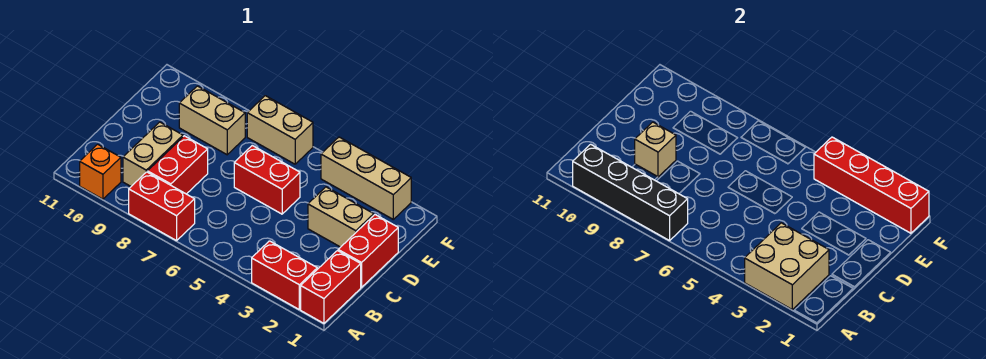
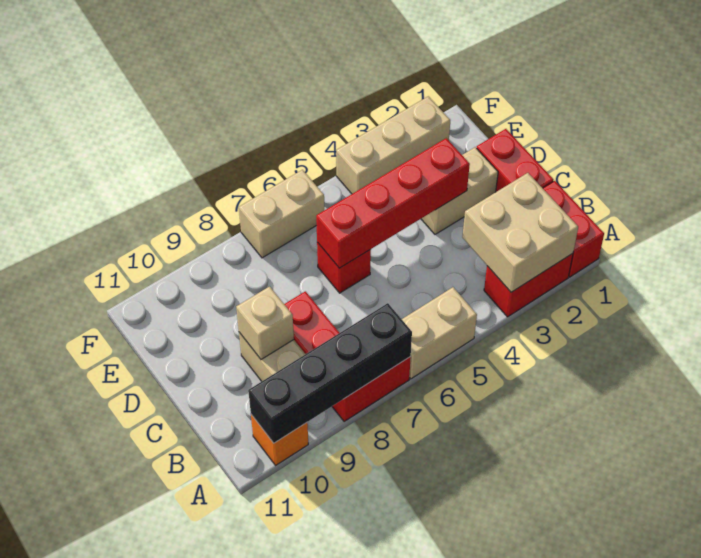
red 1x2 brick [234,146,300,214] -> red 1x1 brick [317,242,371,293]
tan 1x2 brick [179,86,245,155] -> tan 1x2 brick moved to [402,287,477,379]
red 1x4 brick [814,137,929,233] -> red 1x4 brick moved to [316,138,470,268]

